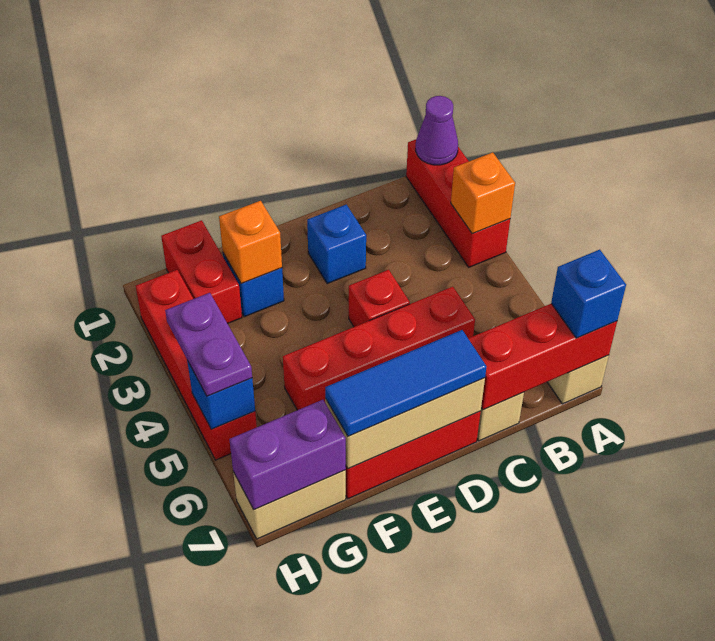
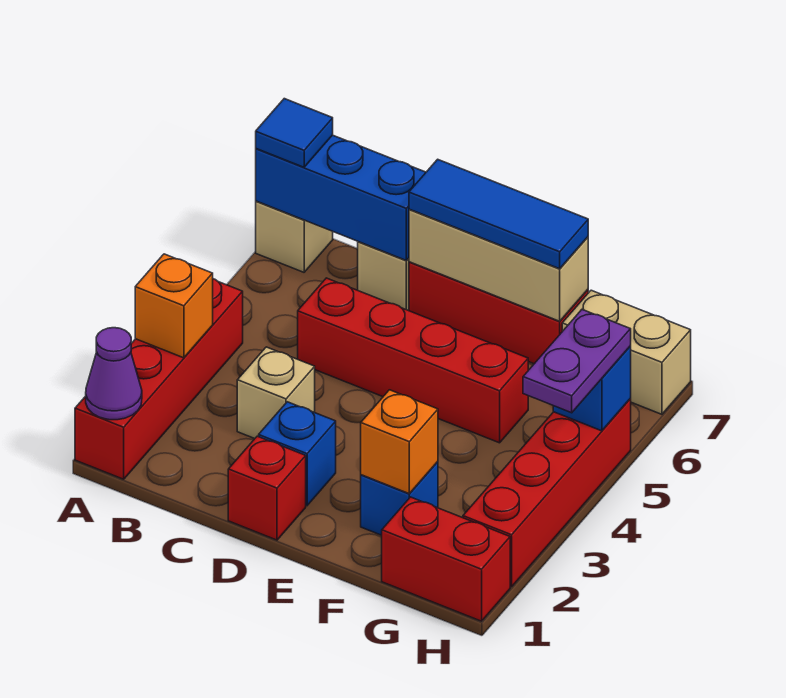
red 1x3 brick [406,140,510,267] -> red 1x4 brick [75,279,243,479]
red 1x3 brick [468,304,617,410] -> blue 1x3 brick [256,135,426,261]
blue 1x1 brick [551,250,626,338] -> blue 1x1 tile [256,99,333,167]
none -> tan 1x1 brick [237,347,315,439]
red 1x1 brick [349,270,410,327] -> red 1x1 brick moved to [228,436,306,540]
red 1x2 brick [161,220,242,324] -> red 1x2 brick turned to [382,497,510,621]
purple 1x2 brick [229,400,346,510] -> none

